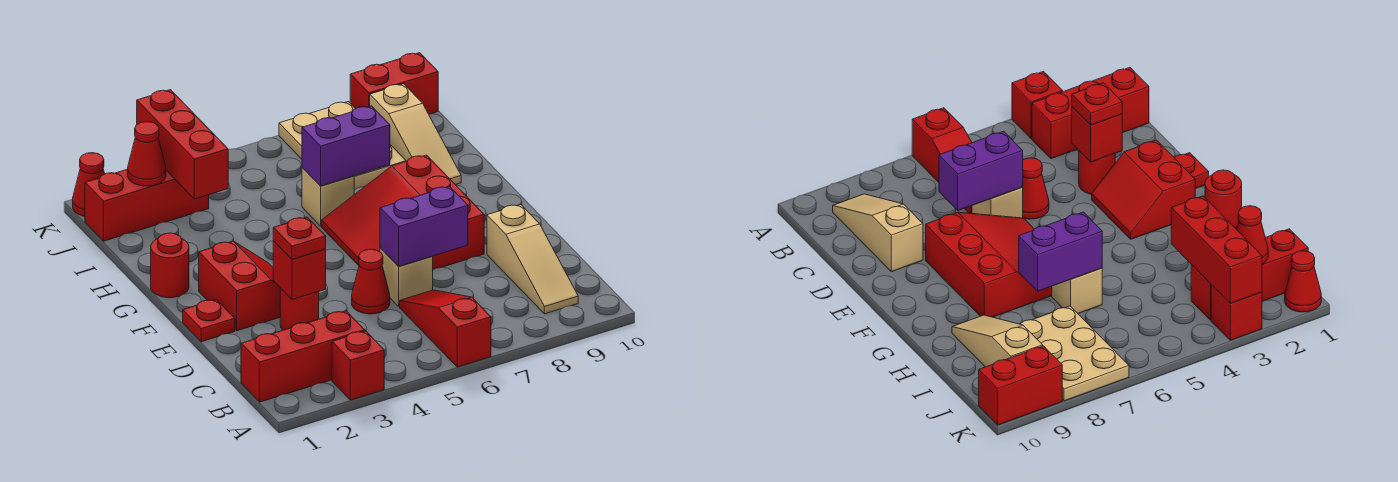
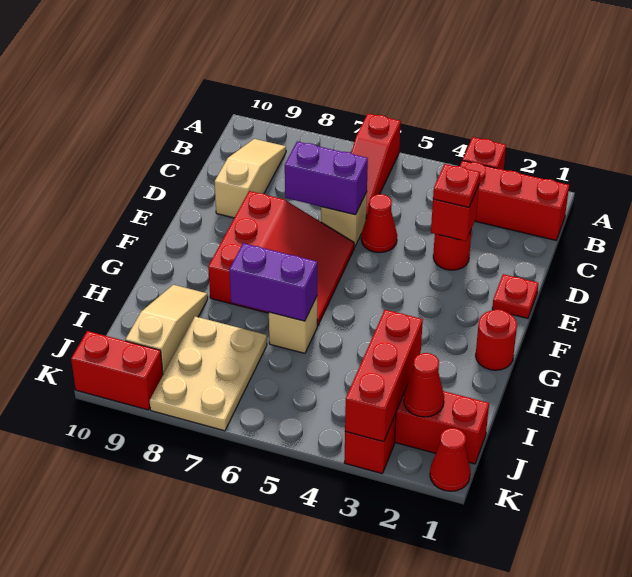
red 2x2 slope [199,241,280,331] -> none

